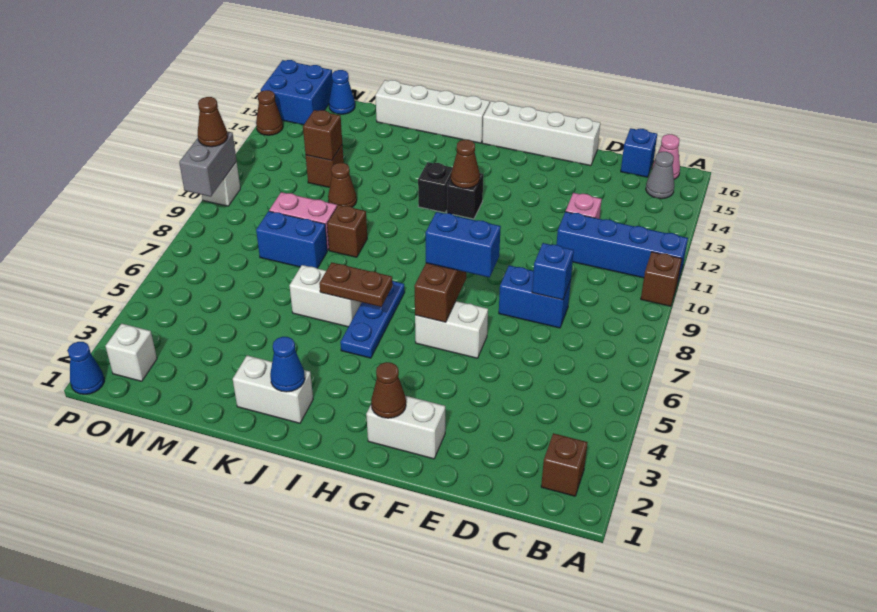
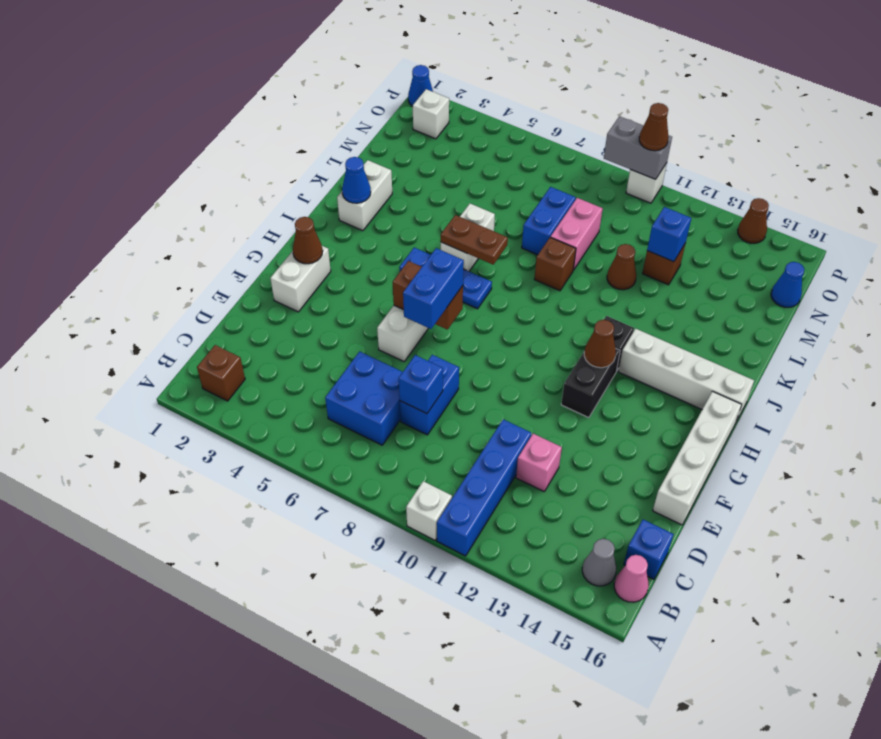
brown 1x1 brick [641,252,682,306] -> white 1x1 brick [406,481,452,540]
black 1x1 brick [447,173,483,219] -> black 1x2 brick [561,349,620,418]
brown 1x2 plate [319,262,393,307] -> brown 1x2 plate turned to [441,215,508,265]
white 1x4 brick [375,80,490,143] -> white 1x4 brick turned to [618,329,754,422]
brown 1x1 brick [303,110,342,161] -> blue 1x1 brick [647,207,691,262]
blue 2x2 brick [261,60,333,125] -> blue 2x2 brick moved to [325,351,402,445]

